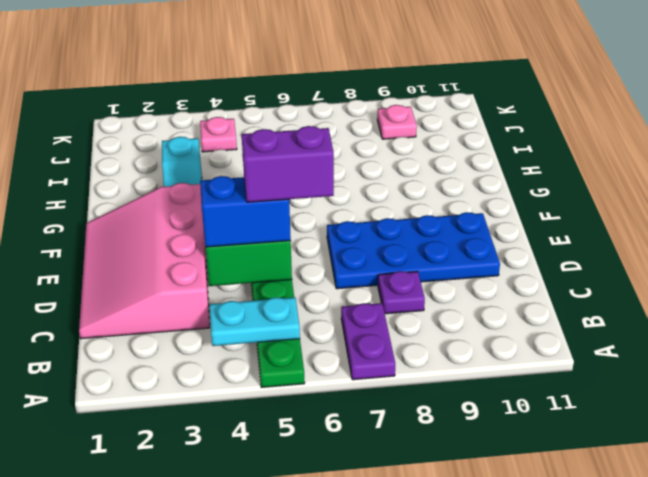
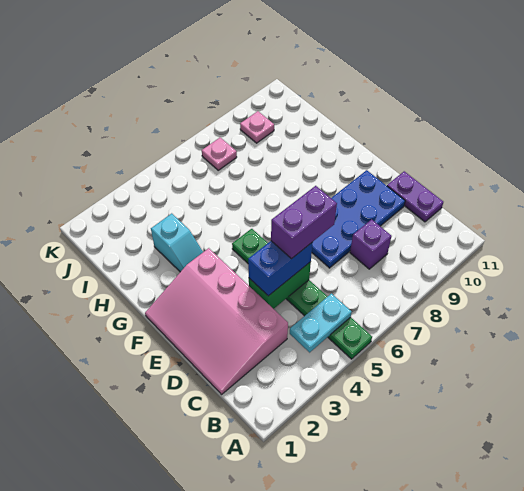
purple 1x2 plate [341,303,395,380] -> purple 1x2 plate moved to [387,171,443,222]
purple 1x1 plate [378,271,425,314] -> purple 1x1 brick [350,219,392,269]
pink 1x1 plate [200,117,237,152] -> pink 1x1 plate moved to [202,138,237,170]

